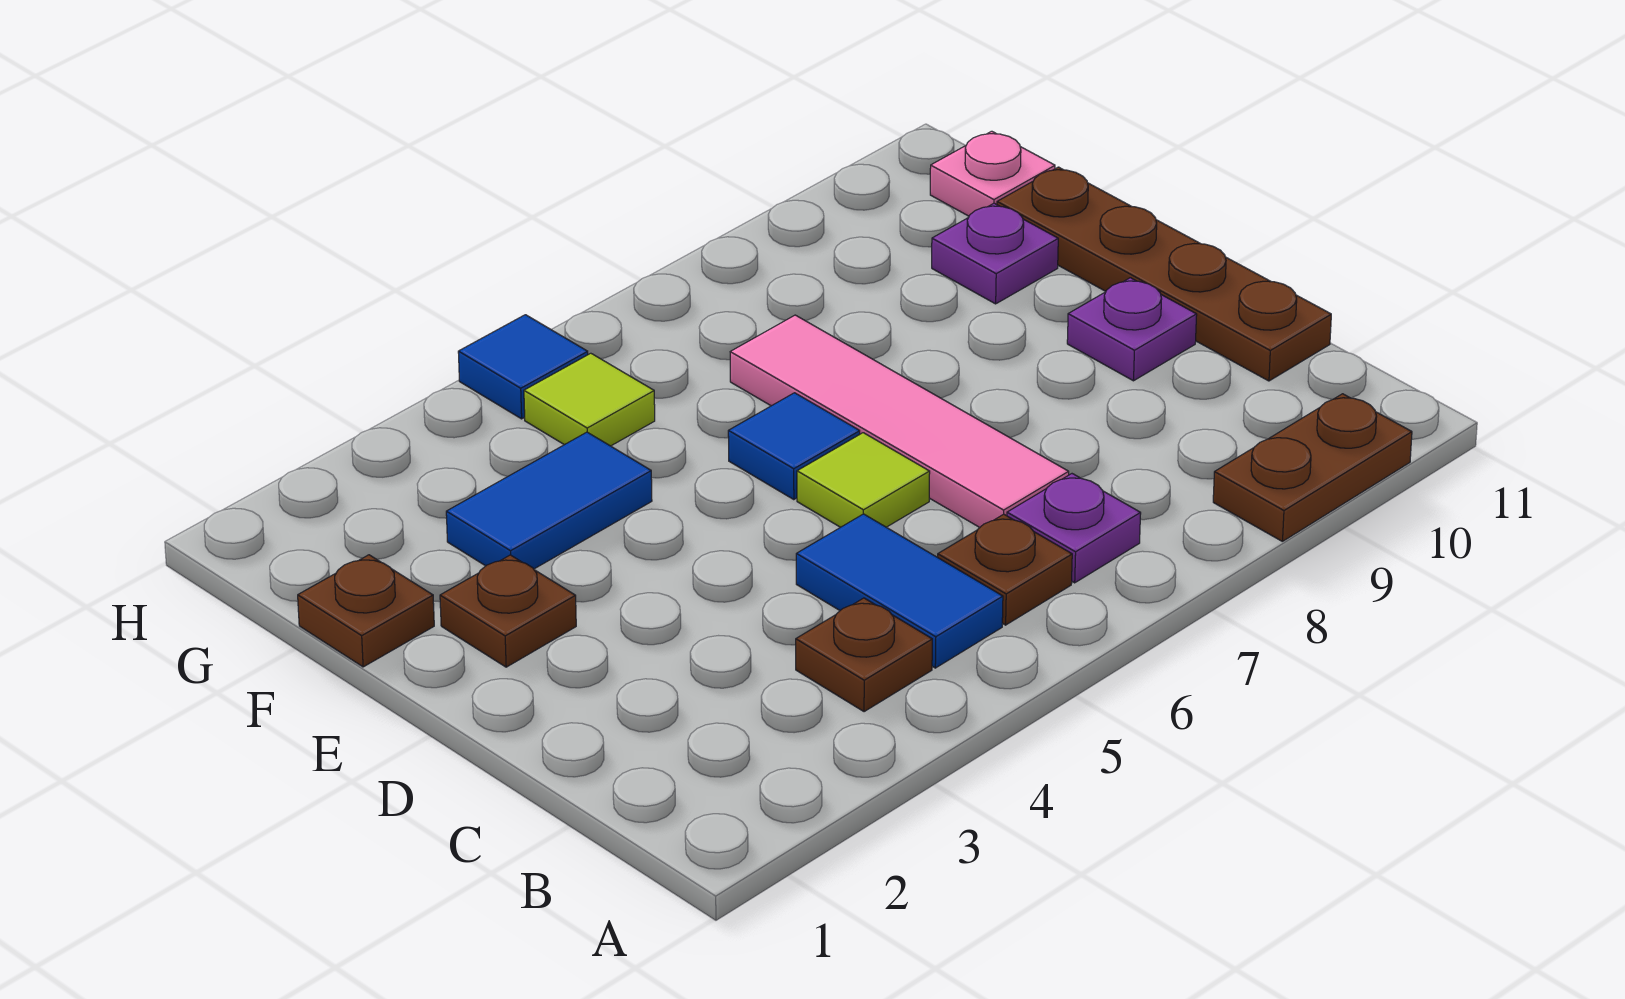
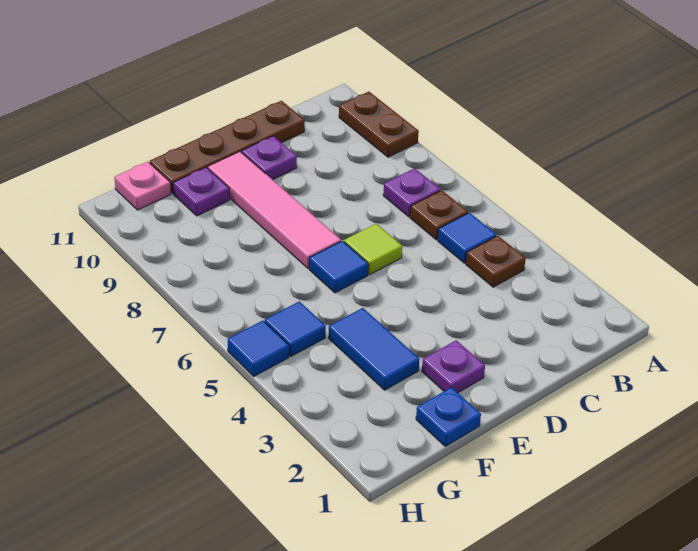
blue 1x2 tile [796,514,1003,668] -> blue 1x1 tile [438,212,496,263]
pink 1x4 tile [730,315,1069,527] -> pink 1x4 tile turned to [208,152,341,269]
brown 1x1 plate [440,555,576,667] -> purple 1x1 plate [422,340,485,393]
brown 1x1 plate [298,555,434,667] -> blue 1x1 plate [416,387,481,446]
lime 1x1 tile [524,353,655,446] -> blue 1x1 tile [265,301,326,356]

